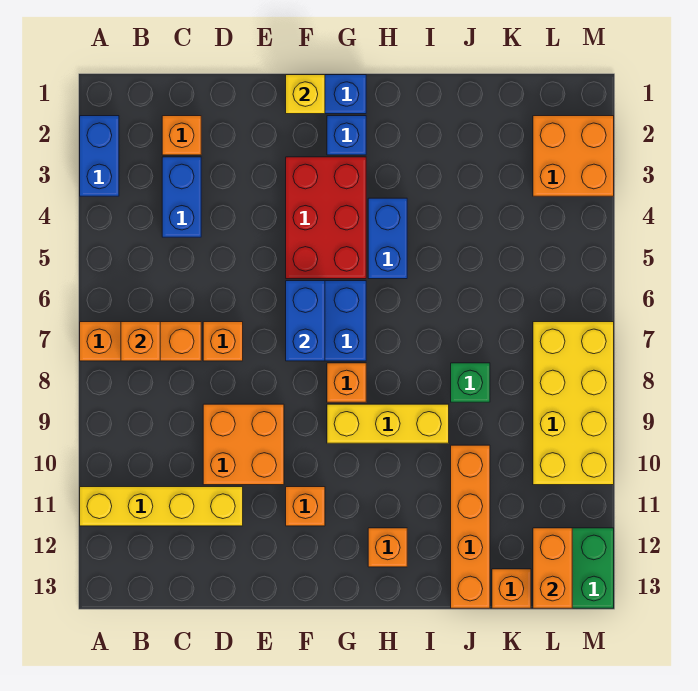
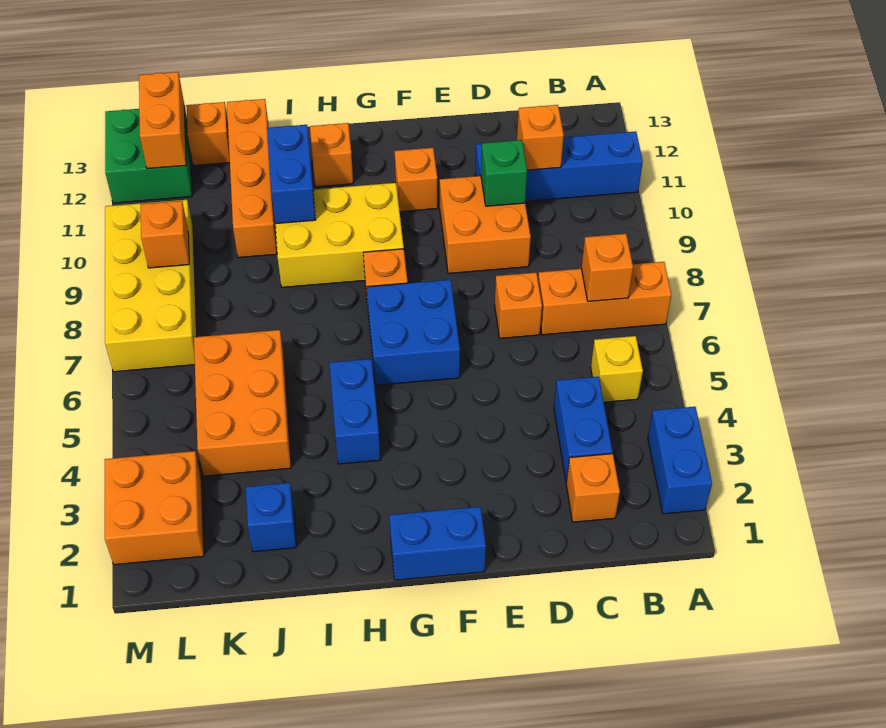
yellow 1x4 brick [80,487,243,526] -> blue 1x4 brick [475,131,643,201]
none -> orange 1x1 brick [517,105,564,170]
yellow 1x1 brick [286,75,325,114] -> yellow 1x1 brick moved to [591,336,643,402]
red 2x3 brick [286,157,366,279] -> none
blue 1x2 brick [286,281,325,361] -> blue 1x2 brick moved to [267,125,315,224]
blue 1x1 brick [327,116,366,155] -> blue 1x1 brick moved to [246,483,296,552]
yellow 1x3 brick [327,404,449,443] -> yellow 2x3 brick [275,183,404,287]
none -> orange 2x3 brick [194,330,291,476]
green 1x1 brick [451,363,490,402] -> green 1x1 brick moved to [481,140,527,206]
none -> orange 1x1 brick [141,201,189,268]

